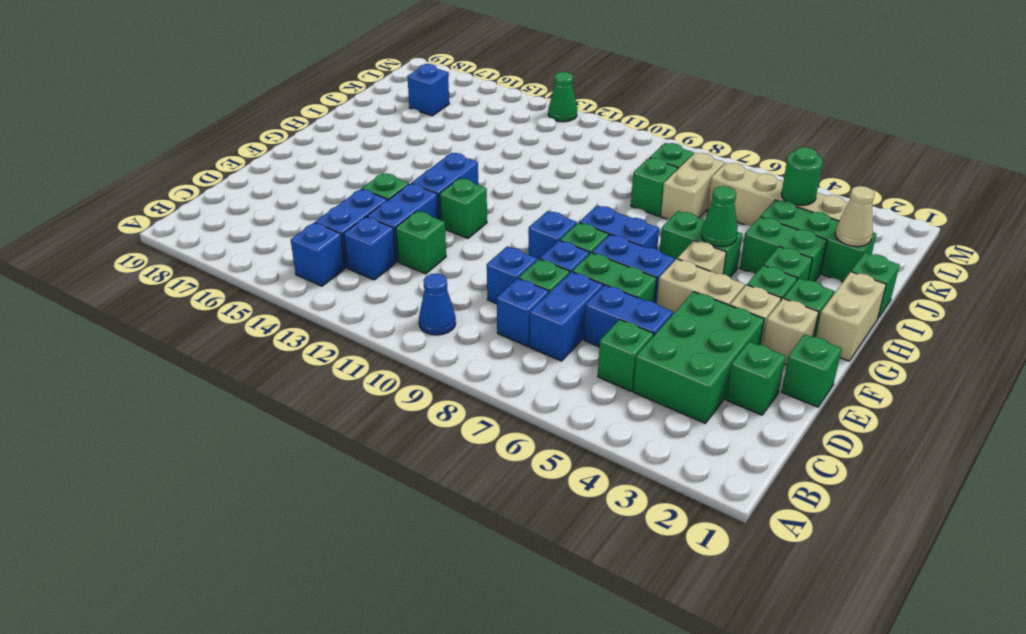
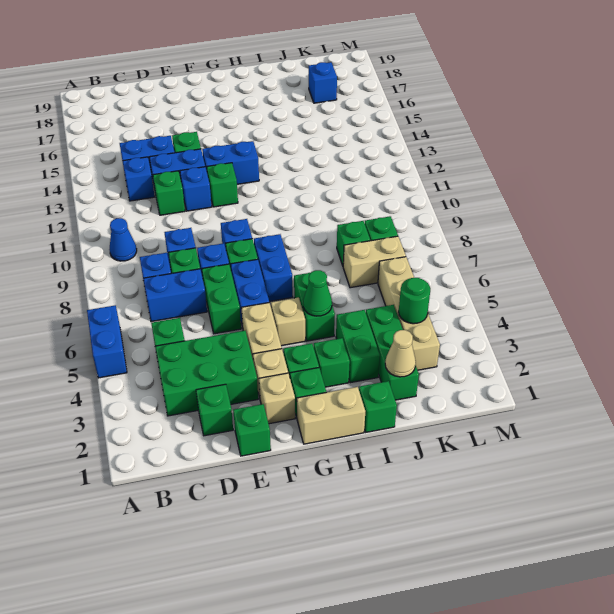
blue 1x1 brick [291,222,345,286] -> blue 1x1 brick moved to [180,167,212,211]
blue 1x2 brick [584,285,673,347] -> blue 1x2 brick moved to [87,305,127,378]
green 1x1 cone [548,72,577,122] -> none

